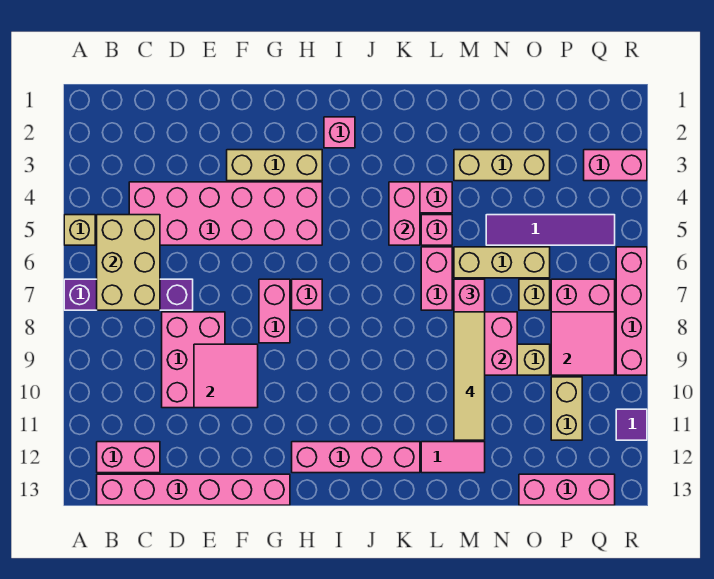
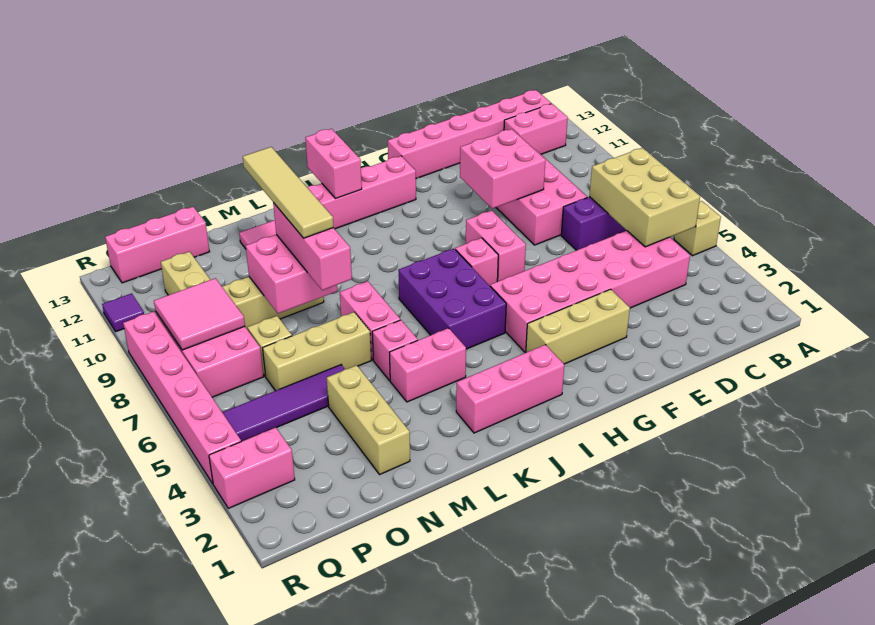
pink 2x2 tile [194,344,258,408] -> pink 2x2 brick [460,129,545,209]
pink 1x1 brick [324,117,355,148] -> pink 1x3 brick [456,345,564,433]
none -> purple 2x3 brick [398,249,506,349]
pink 1x2 brick [389,182,420,245] -> pink 1x2 brick moved to [305,129,362,198]
tan 1x3 brick [454,150,550,181] -> tan 1x3 brick turned to [327,365,410,474]
pink 1x4 brick [616,247,647,375] -> pink 1x6 brick [123,312,241,484]

